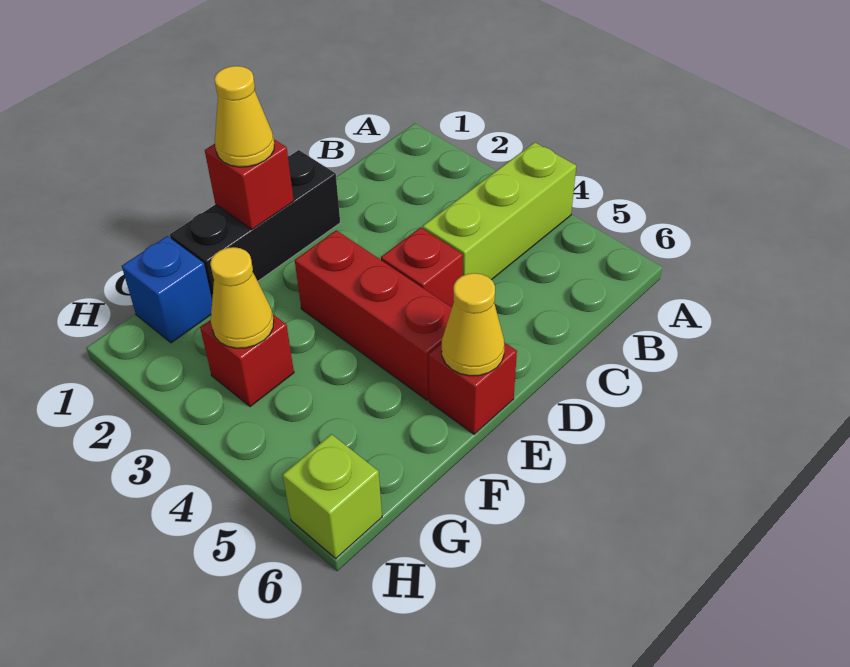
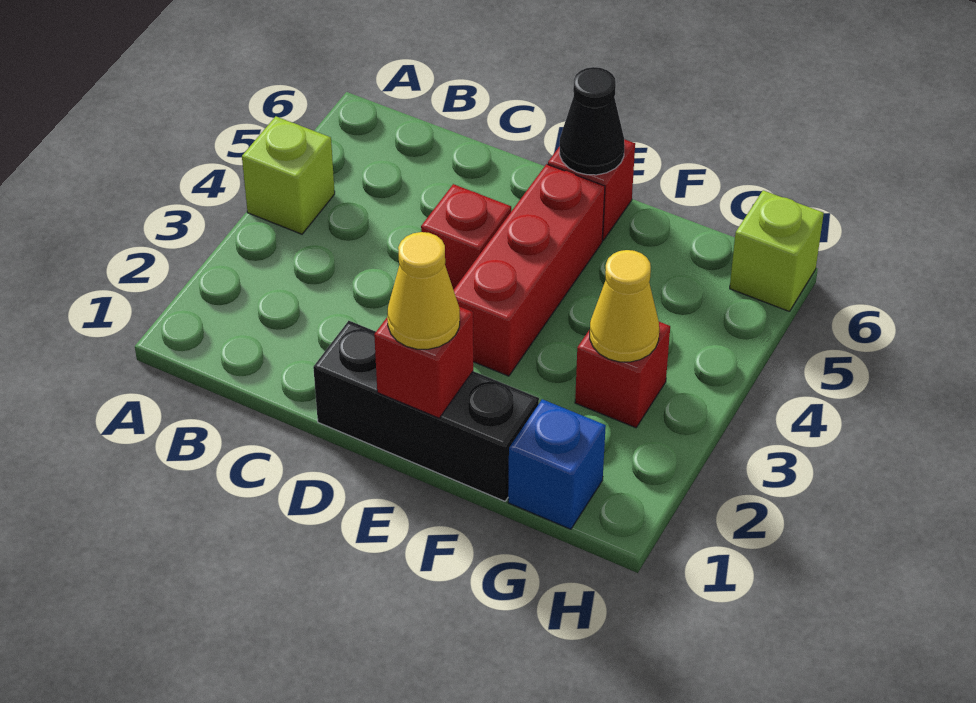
lime 1x3 brick [423,142,576,280] -> lime 1x1 brick [242,116,335,234]
yellow 1x1 cone [442,273,505,376] -> black 1x1 cone [560,67,625,175]

